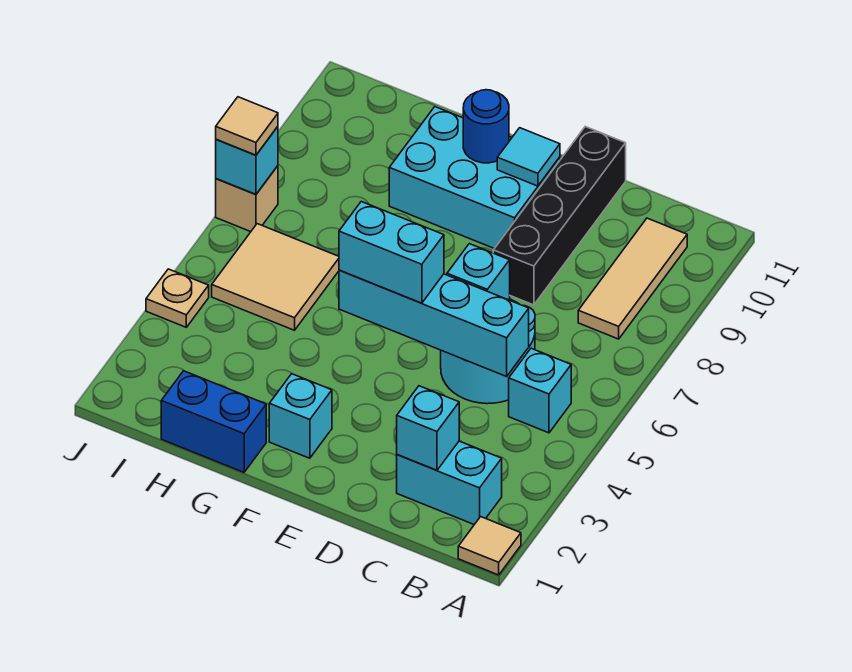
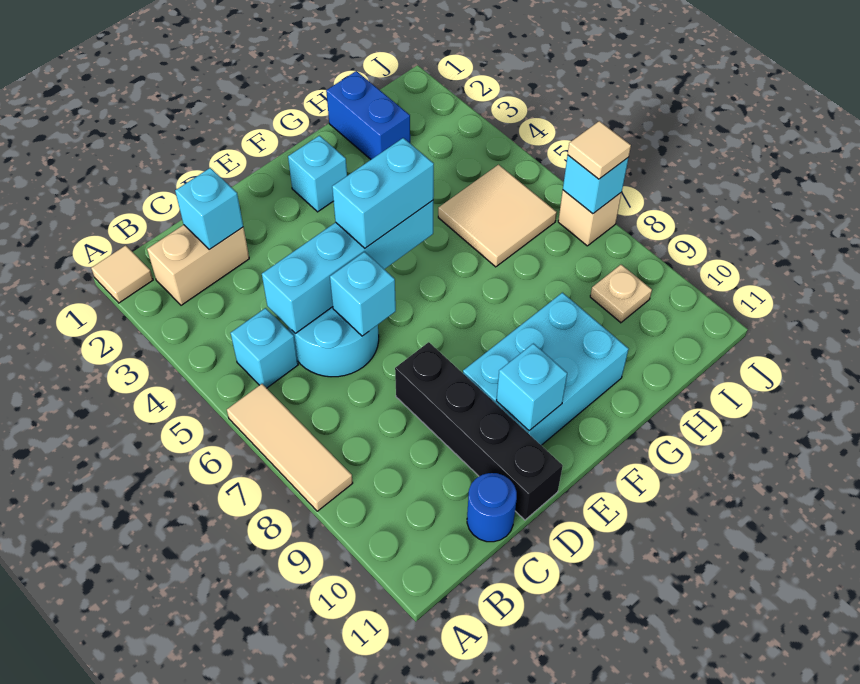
cyan 1x2 brick [397,441,502,525] -> tan 1x2 brick [147,225,249,305]
tan 1x3 tile [578,218,687,339] -> tan 1x3 tile moved to [227,384,353,511]
cyan 1x1 tile [497,128,560,186] -> cyan 1x1 brick [496,343,567,431]
blue 1x1 round brick [463,90,509,163] -> blue 1x1 round brick moved to [467,473,517,542]
blue 1x2 brick [161,371,266,472] -> blue 1x2 brick turned to [326,71,410,159]
tan 1x1 plate [146,269,209,327] -> tan 1x1 plate moved to [590,265,652,323]

